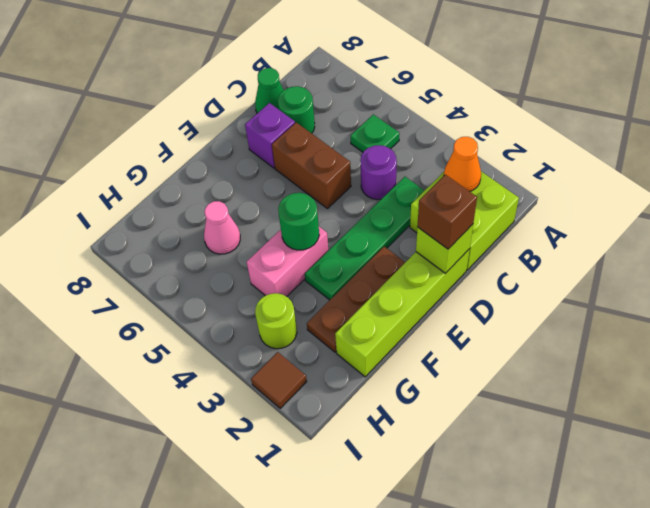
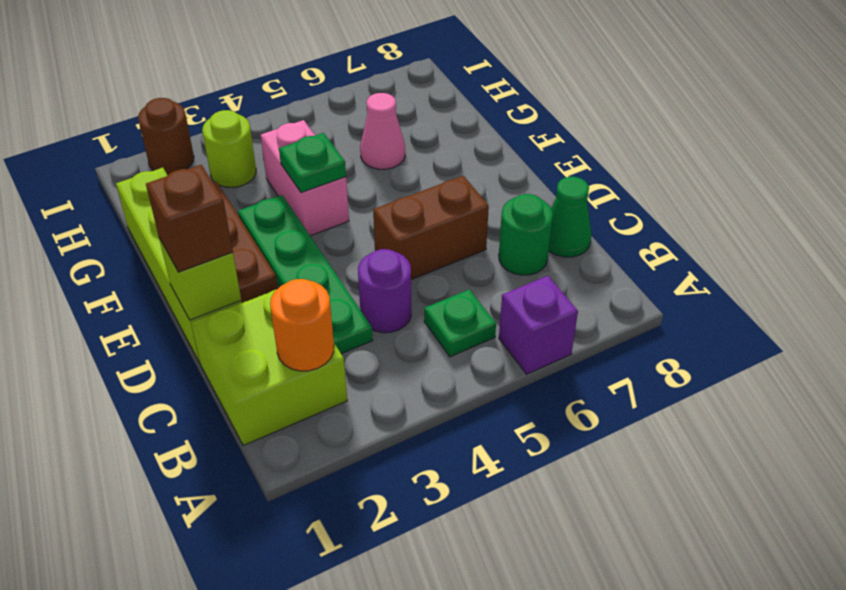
orange 1x1 cone [444,137,481,191] -> orange 1x1 round brick [270,279,334,371]
purple 1x1 brick [245,103,295,168] -> purple 1x1 brick moved to [499,276,578,374]
green 1x1 round brick [278,193,319,250] -> green 1x1 plate [279,133,346,193]
brown 1x1 tile [251,352,307,408] -> brown 1x1 round brick [138,98,194,174]

